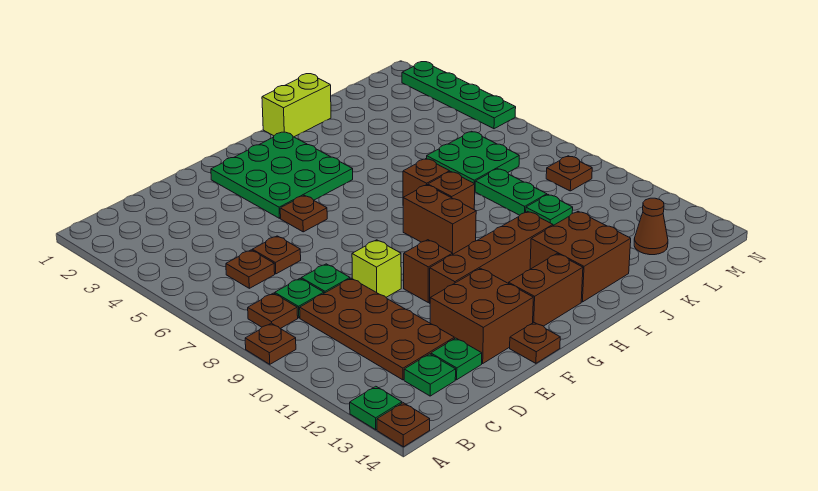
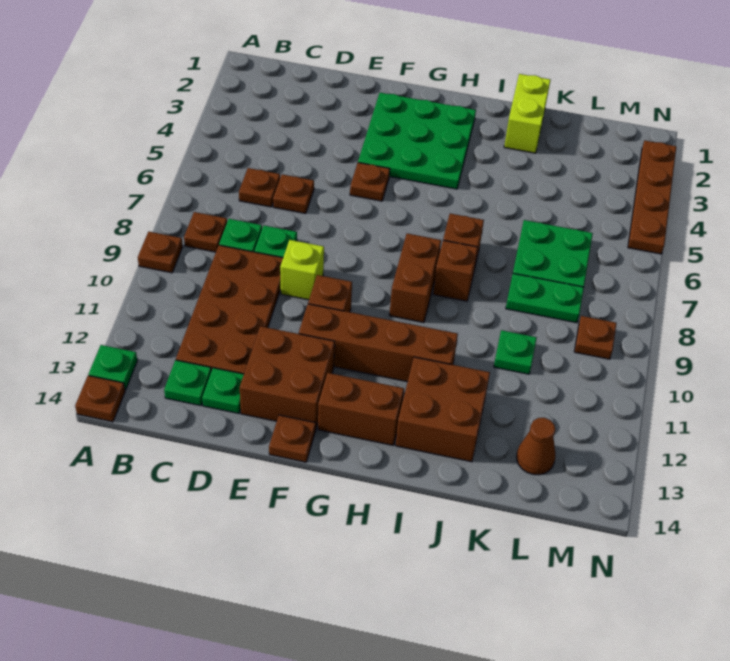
lime 1x2 brick [262,74,331,137] -> lime 1x2 brick turned to [504,74,550,153]
green 1x2 plate [475,169,547,215] -> green 1x2 plate turned to [506,273,584,323]
green 1x4 plate [402,62,516,129] -> brown 1x4 plate [628,141,676,254]

